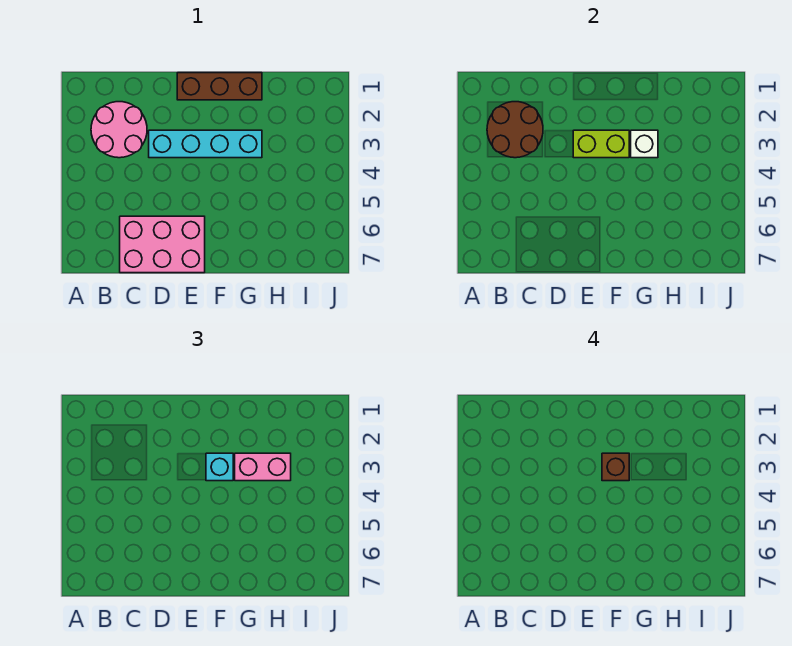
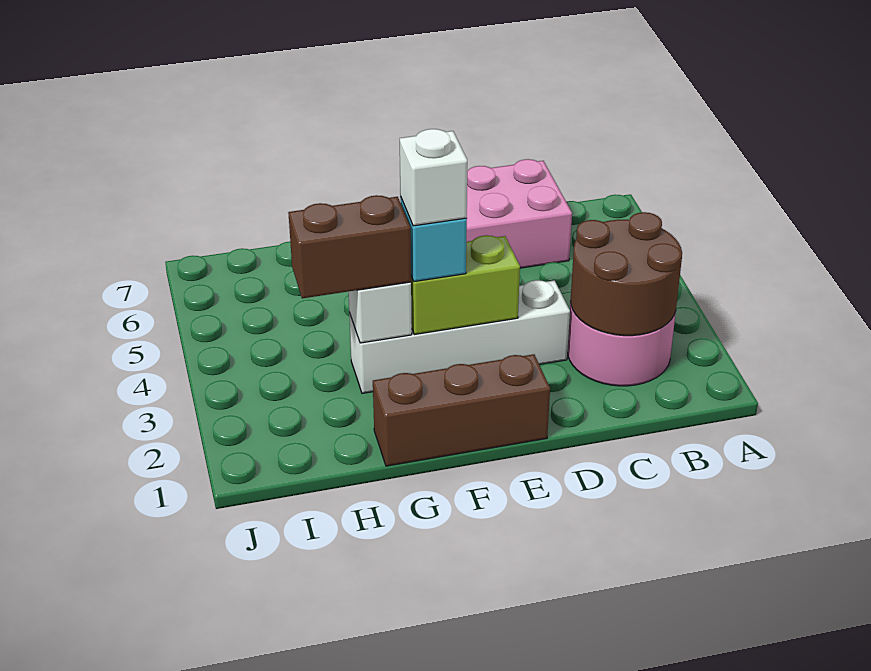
cyan 1x4 brick [149,130,262,158] -> white 1x4 brick [349,280,570,393]
brown 1x1 brick [602,453,629,481] -> white 1x1 brick [400,129,467,226]
pink 1x2 brick [235,453,291,481] -> brown 1x2 brick [288,195,411,298]

